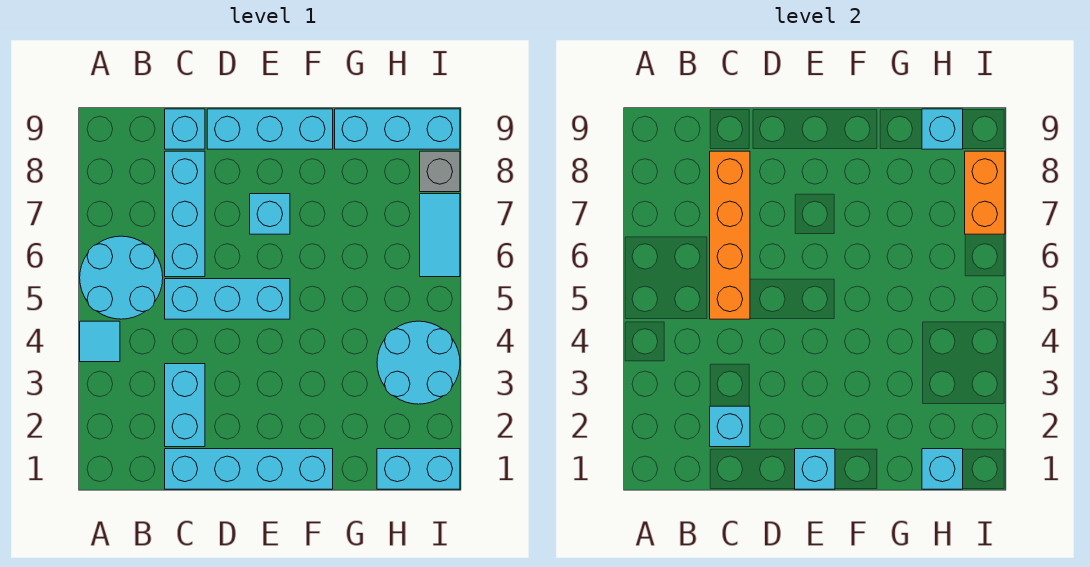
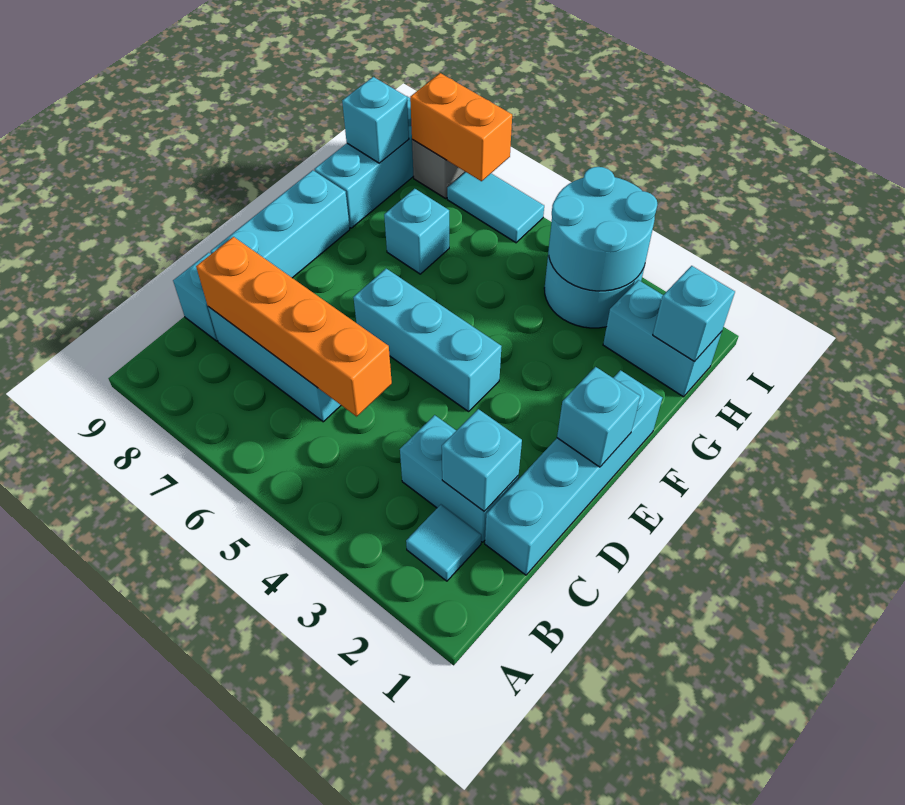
cyan 1x1 tile [80,321,120,362] -> cyan 1x1 tile moved to [406,505,481,581]
cyan 2x2 round brick [80,236,163,319] -> cyan 2x2 round brick moved to [548,167,657,291]
cyan 1x3 brick [165,279,290,319] -> cyan 1x3 brick turned to [353,269,502,412]
cyan 1x1 brick [250,194,290,234] -> cyan 1x1 brick moved to [384,189,449,274]
cyan 1x2 brick [377,449,460,489] -> cyan 1x2 brick turned to [603,280,722,397]

